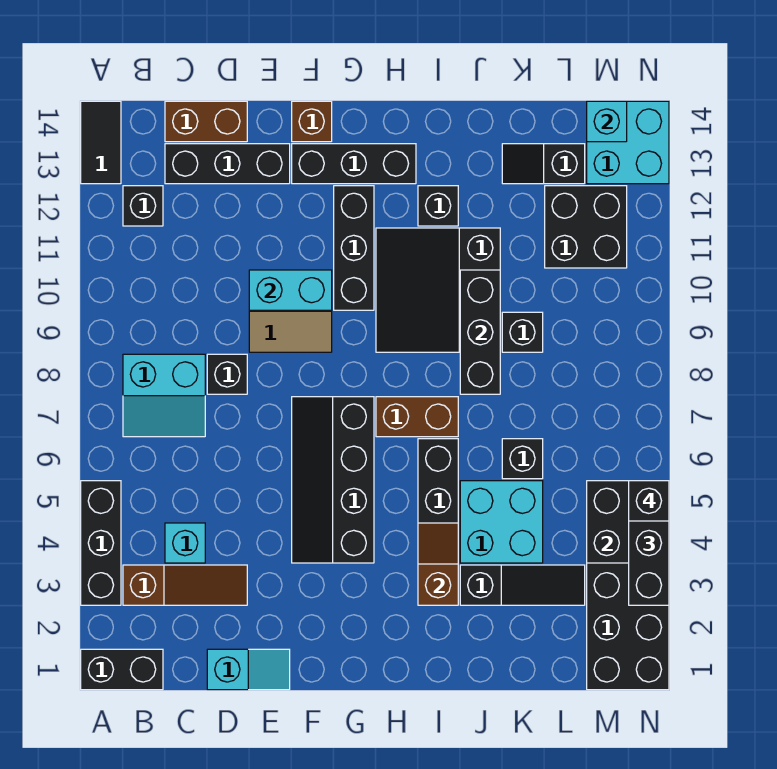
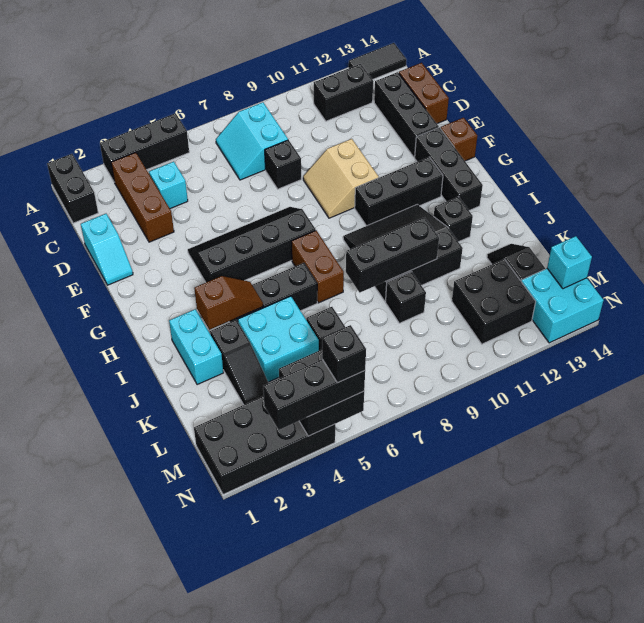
brown 1x3 slope [123,565,247,605] -> brown 1x3 brick [111,153,174,242]
black 1x1 brick [123,186,163,226] -> black 1x2 brick [314,64,373,121]
cyan 1x2 brick [249,270,332,310] -> cyan 1x2 brick moved to [169,309,223,385]

